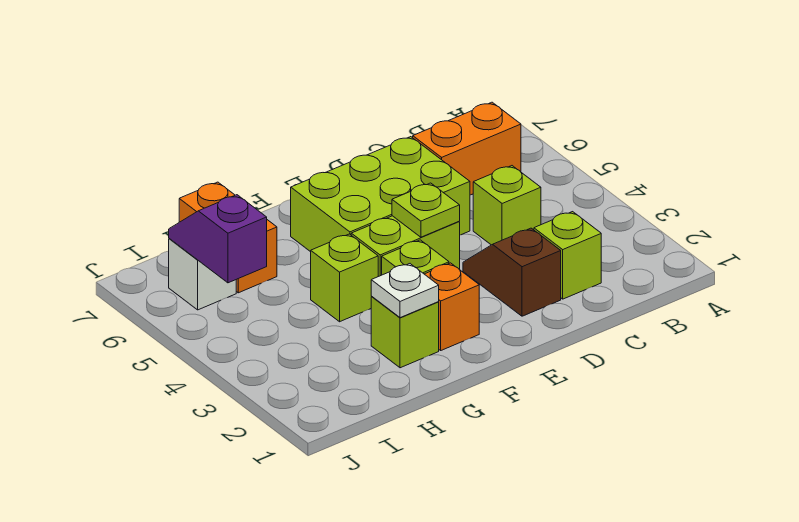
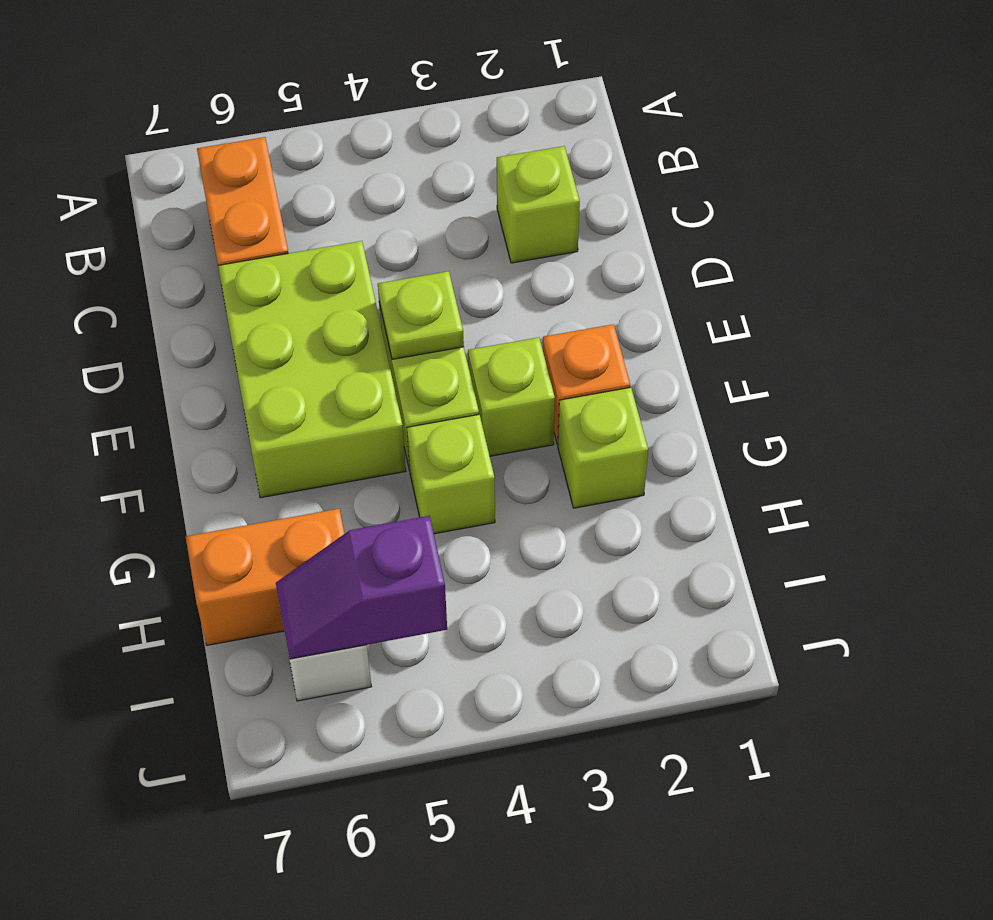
lime 1x1 brick [473,166,541,245] -> none
brown 1x2 slope [463,228,561,316] -> none
white 1x1 plate [371,264,439,318] -> none

